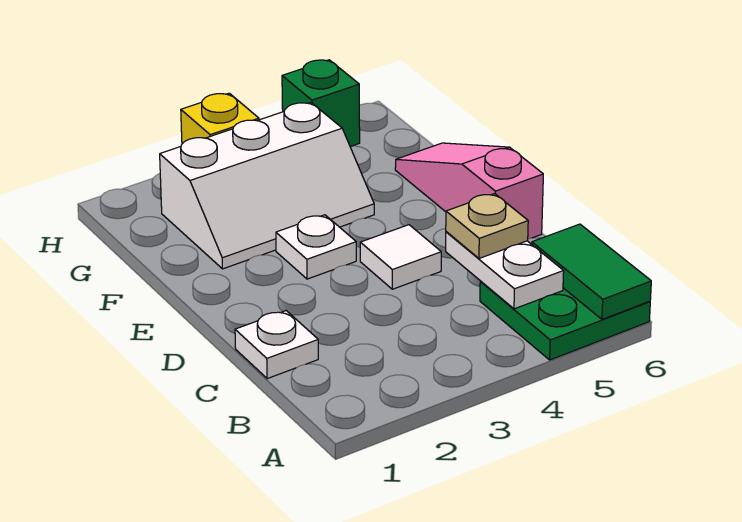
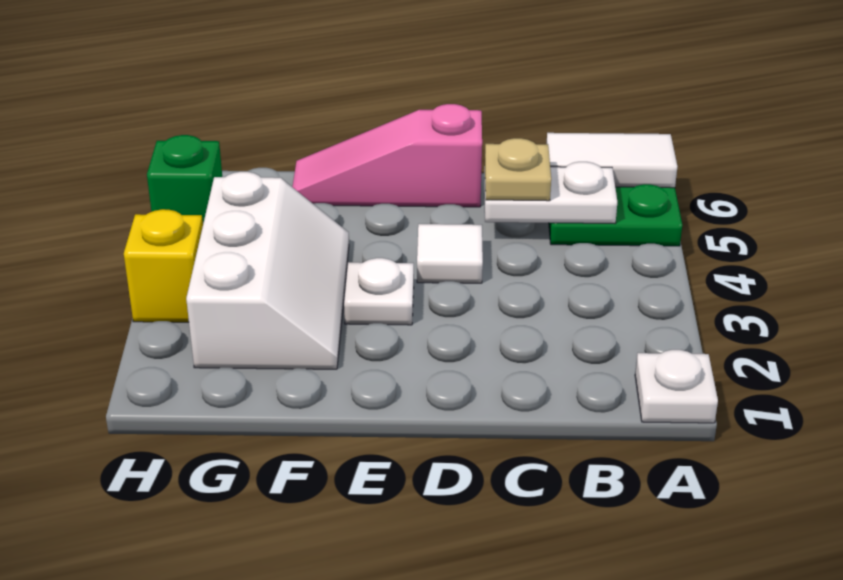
green 1x2 tile [532,224,651,319] -> white 1x2 tile [547,133,677,188]
white 1x1 plate [235,311,318,379] -> white 1x1 plate moved to [635,350,718,423]

